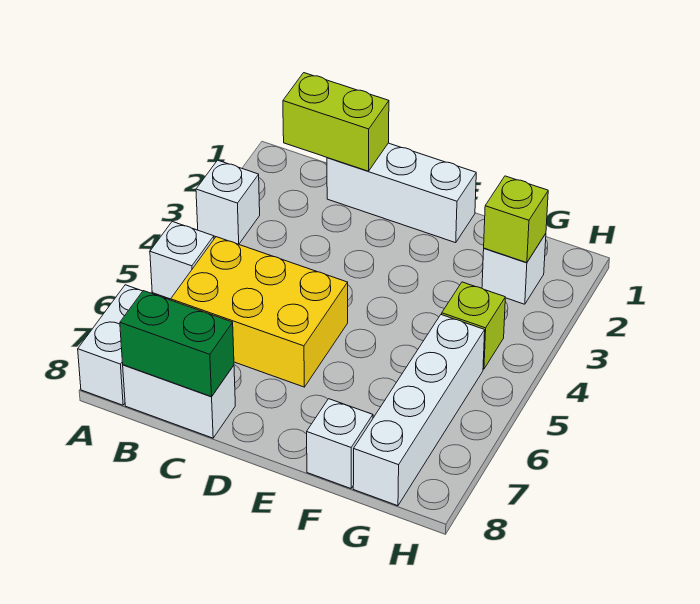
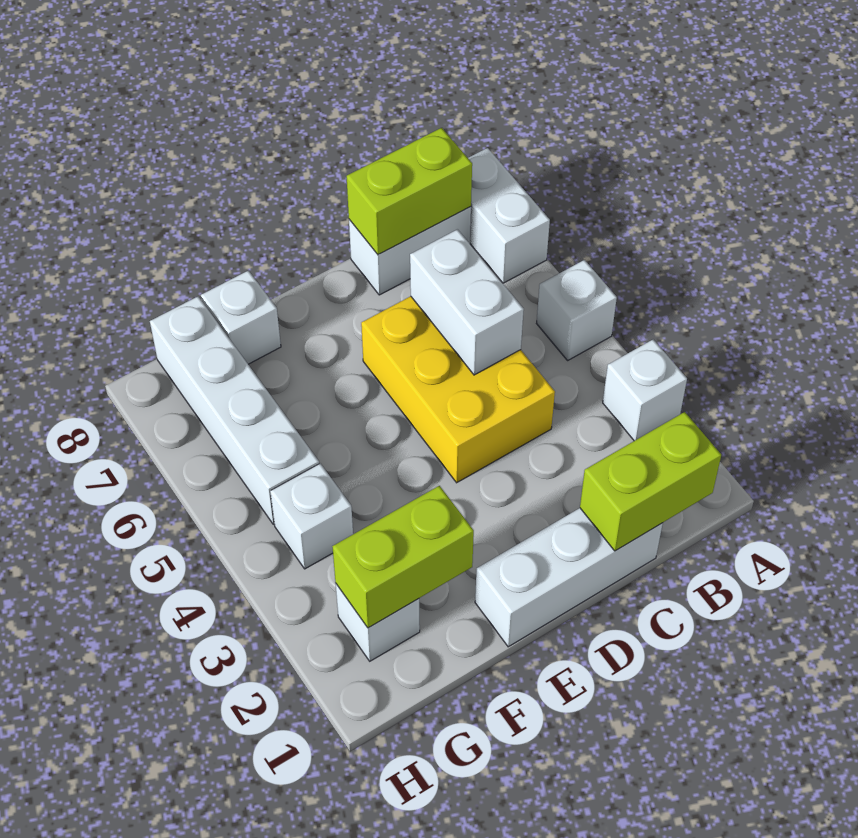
yellow 2x3 brick [171,237,348,387] -> yellow 2x3 brick turned to [361,296,555,483]
green 1x2 brick [120,291,234,397] -> lime 1x2 brick [347,128,472,254]
none -> white 1x2 brick [410,229,524,375]
lime 1x1 brick [484,176,548,263] -> lime 1x2 brick [332,486,474,628]
lime 1x1 brick [442,282,505,369] -> white 1x1 brick [270,464,353,569]

